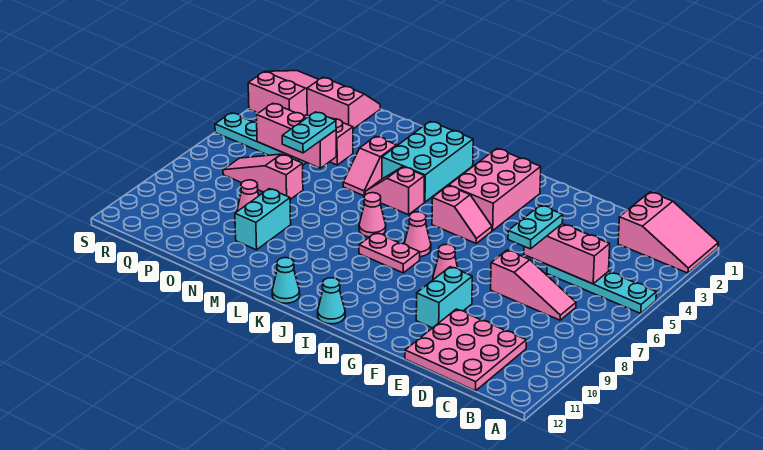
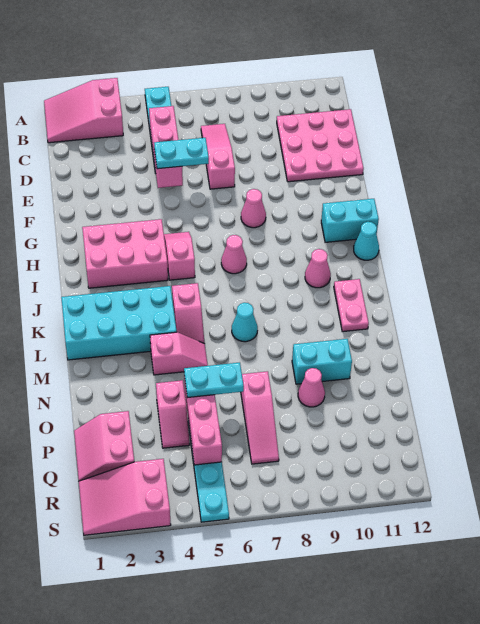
pink 2x3 slope [618,192,718,273] -> pink 2x3 slope turned to [44,78,123,143]
cyan 1x2 brick [416,267,472,328] -> cyan 1x2 brick moved to [321,199,379,242]
pink 1x2 plate [359,233,420,273] -> pink 1x2 plate moved to [334,279,369,332]
cyan 2x3 brick [382,121,473,202] -> cyan 2x4 brick [61,286,177,360]
pink 1x1 cone [359,193,386,237] -> pink 1x1 cone moved to [305,249,331,288]
cyan 1x1 cone [272,258,300,303] -> cyan 1x1 cone moved to [232,303,258,342]

